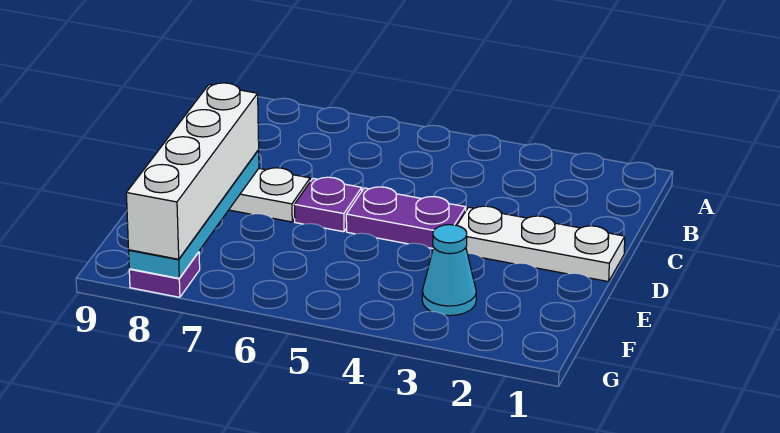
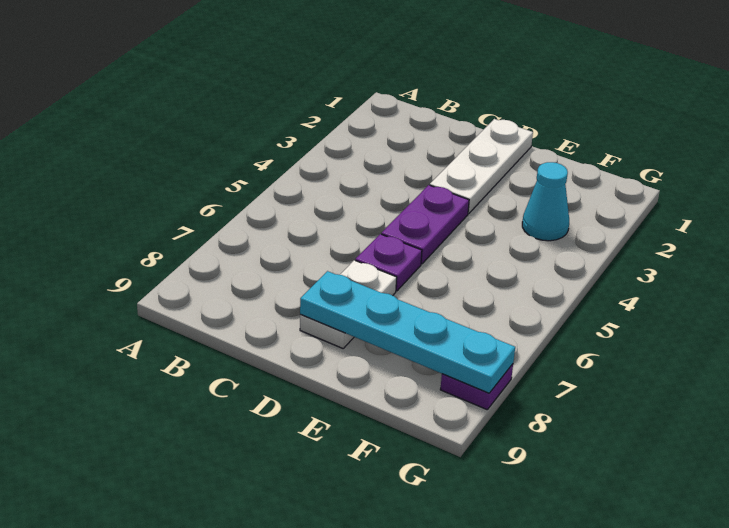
white 1x4 brick [126,83,259,259] -> none

